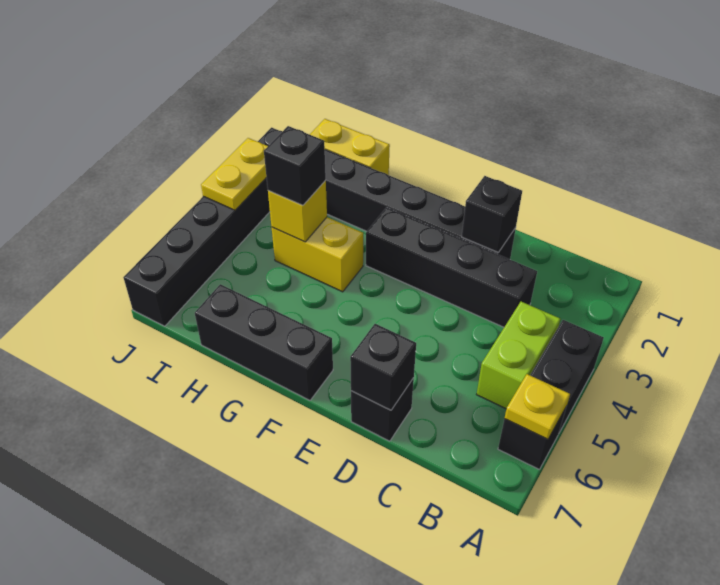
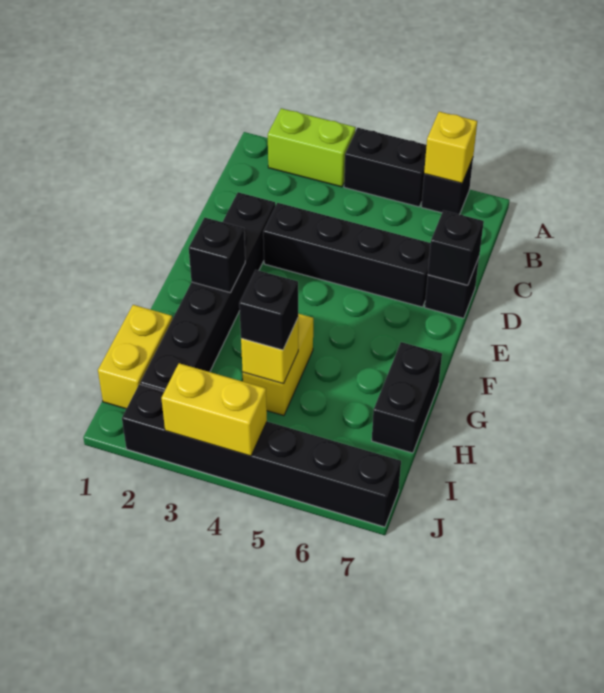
yellow 1x1 plate [504,374,570,439] -> yellow 1x1 brick [424,112,477,183]
lime 1x2 brick [477,302,560,409] -> lime 1x2 brick moved to [268,108,356,187]
black 1x4 brick [366,208,537,327] -> black 1x4 brick turned to [263,203,431,307]
black 1x1 brick [462,176,522,252] -> black 1x1 brick moved to [189,218,245,293]
black 1x3 brick [195,284,333,400] -> black 1x2 brick [372,342,442,453]
yellow 1x2 plate [201,138,268,210] -> yellow 1x2 brick [161,363,267,456]

